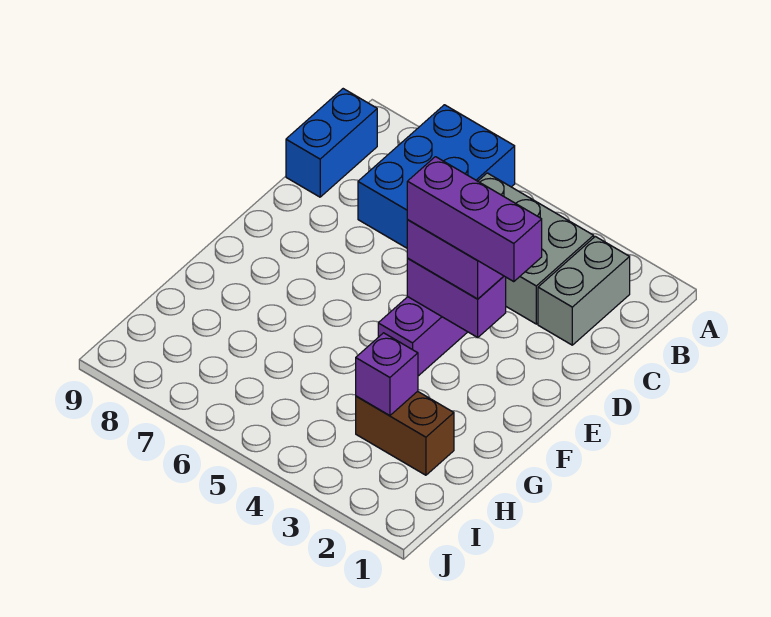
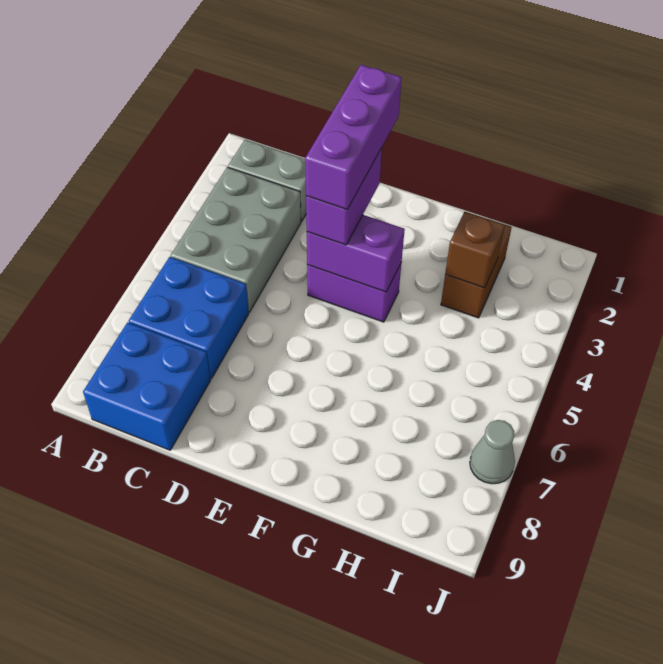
blue 2x3 brick [358,105,515,248] -> blue 2x2 brick [129,257,249,379]
blue 1x2 brick [286,89,377,197] -> blue 2x2 brick [83,322,211,450]
purple 1x2 brick [407,259,506,338] -> purple 1x2 brick turned to [307,215,405,292]
purple 1x1 brick [356,333,418,416] -> brown 1x1 brick [445,212,505,288]
none -> grey 1x1 cone [470,420,515,484]

